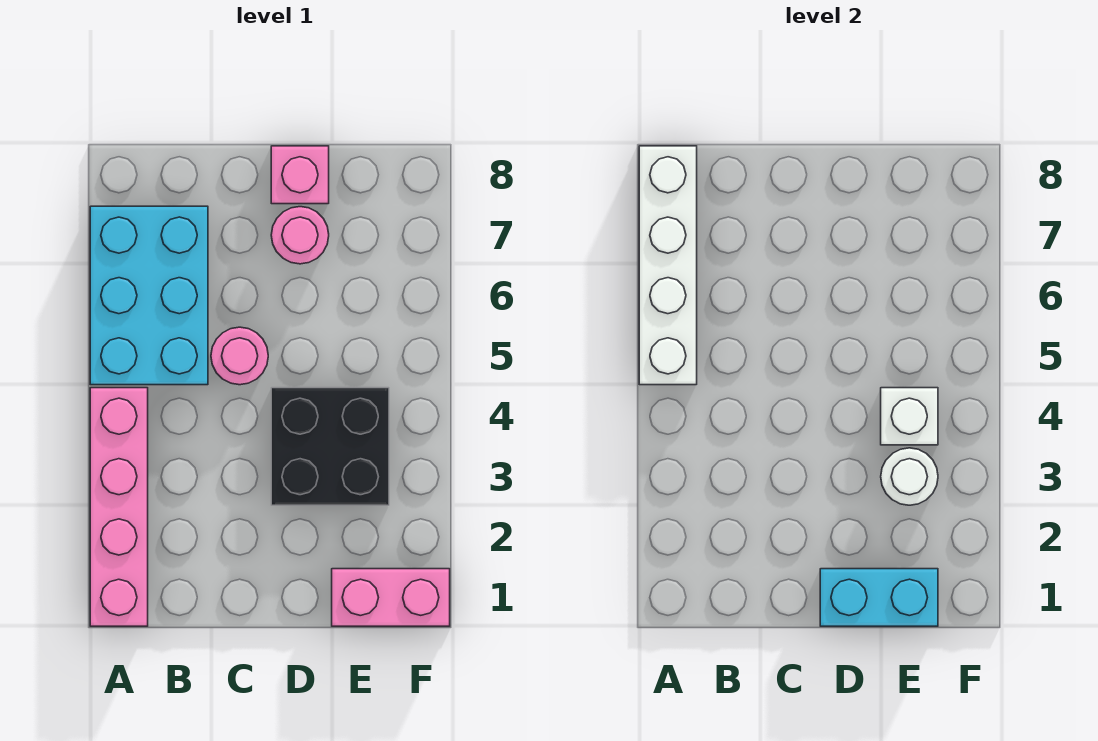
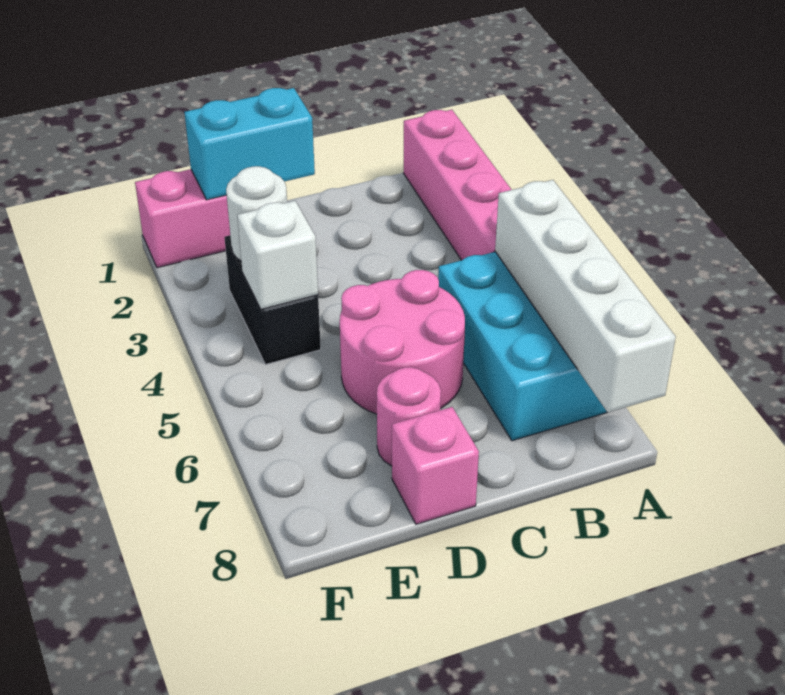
pink 1x1 round brick [211,327,268,385] -> pink 2x2 round brick [340,270,465,414]
black 2x2 brick [271,388,389,505] -> black 1x2 brick [225,235,321,365]

